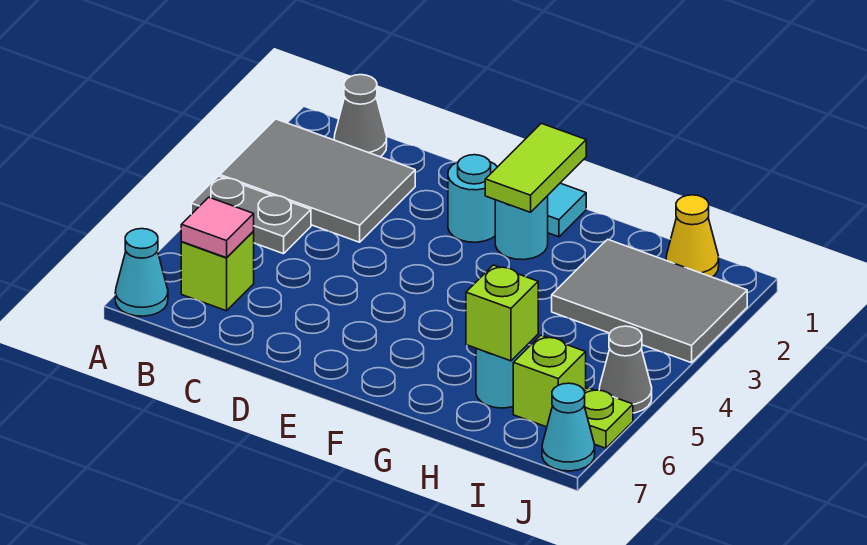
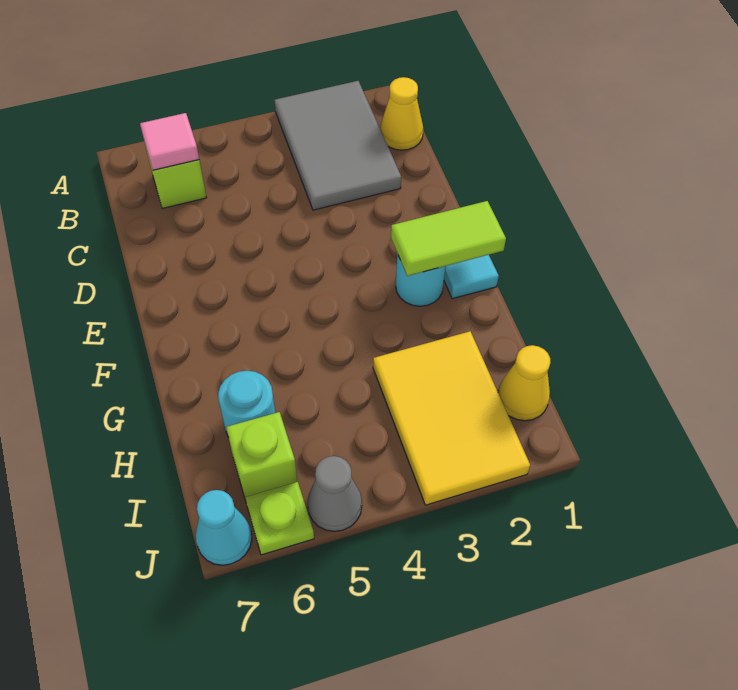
grey 1x2 plate [191,176,311,254] -> none
cyan 1x1 cone [115,229,168,316] -> none
grey 1x1 cone [334,75,387,157] -> yellow 1x1 cone [380,77,423,150]
cyan 1x1 round brick [448,155,497,242] -> none
grey 2x3 tile [552,239,747,363] -> yellow 2x3 tile [373,331,530,505]
lime 1x1 brick [466,265,538,361] -> none

